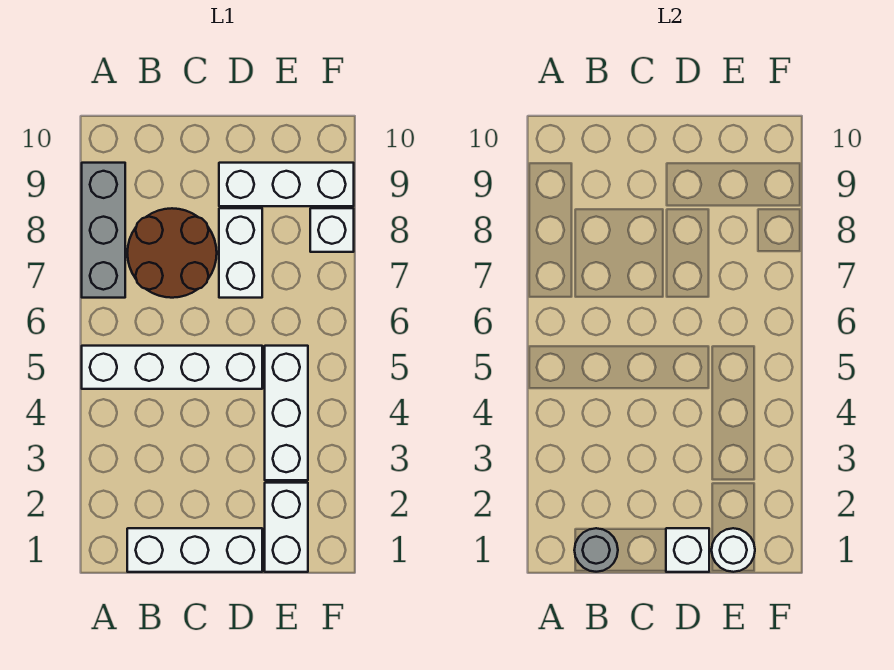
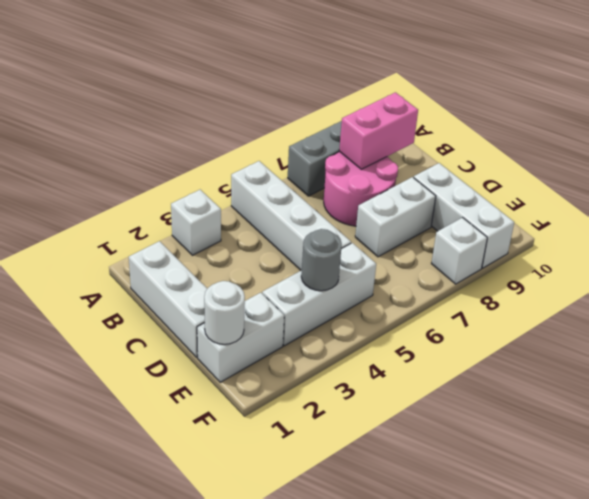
grey 1x1 round brick [574,528,618,572] -> grey 1x1 round brick moved to [301,229,342,291]
brown 2x2 round brick [127,208,217,298] -> pink 2x2 round brick [324,152,398,226]
none -> pink 1x2 brick [339,92,418,169]
white 1x1 brick [666,528,709,572] -> white 1x1 brick moved to [171,190,221,255]

